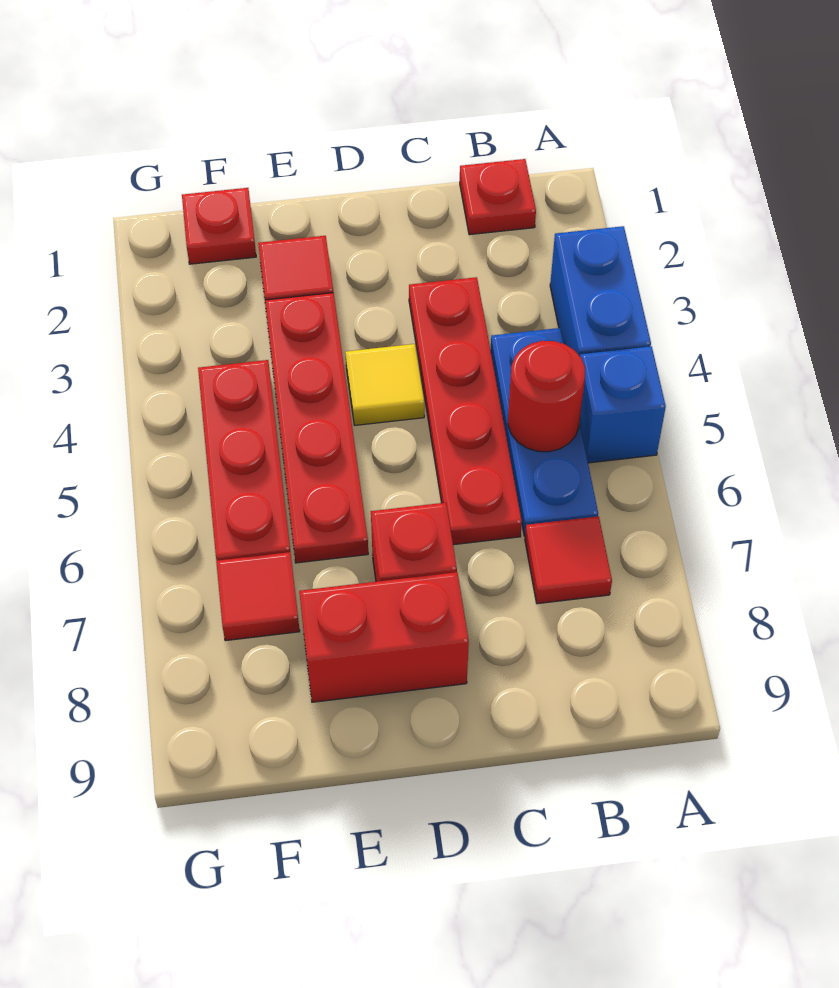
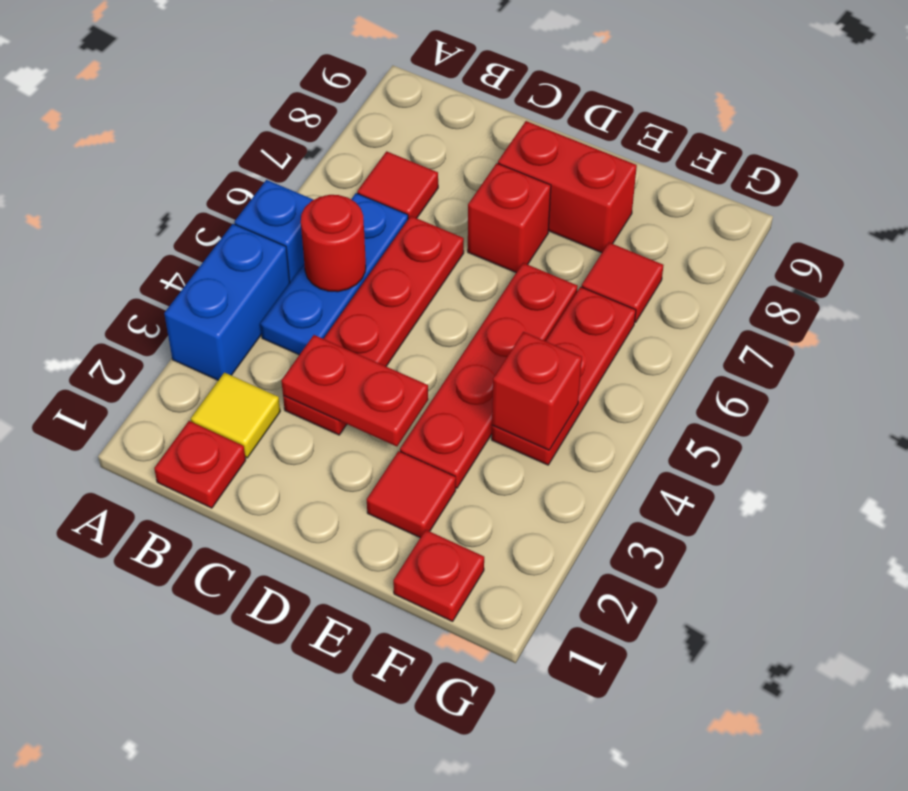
none -> red 1x2 plate [281,335,428,446]
yellow 1x1 tile [345,344,424,425] -> yellow 1x1 tile moved to [191,373,280,458]
none -> red 1x1 brick [492,332,582,450]

